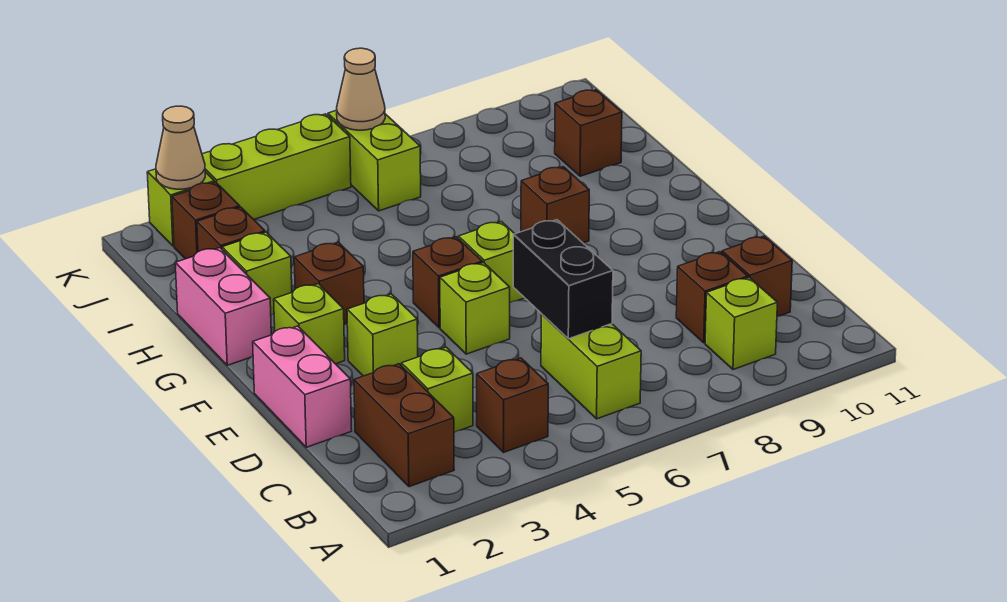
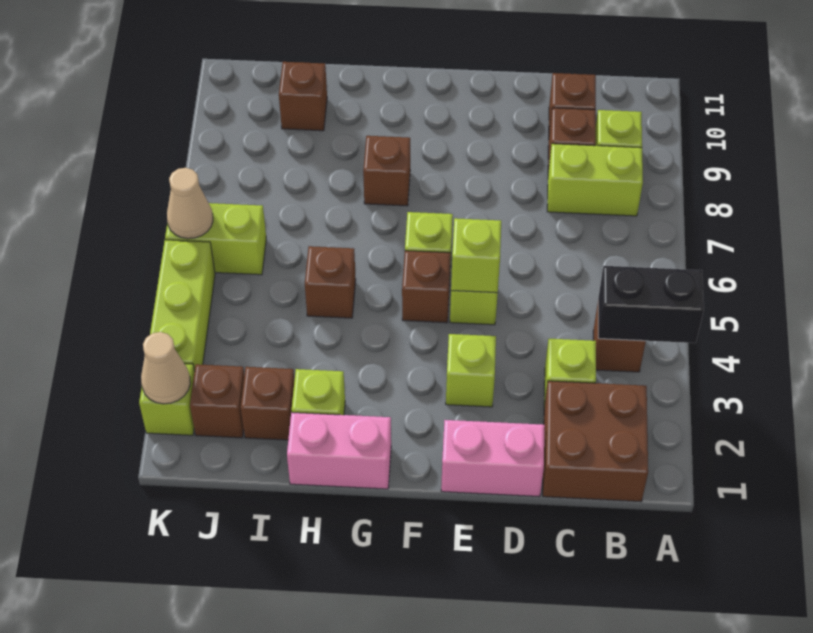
brown 1x2 brick [354,364,454,487] -> brown 2x2 brick [543,381,648,501]
lime 1x2 brick [541,314,641,419] -> lime 1x2 brick moved to [547,144,643,216]
black 1x2 brick [513,220,613,339] -> black 1x2 brick moved to [598,266,704,343]
lime 1x1 brick [274,284,345,364] -> lime 1x1 brick moved to [451,218,501,293]
brown 1x1 brick [294,242,364,325] -> brown 1x1 brick moved to [305,246,356,318]

